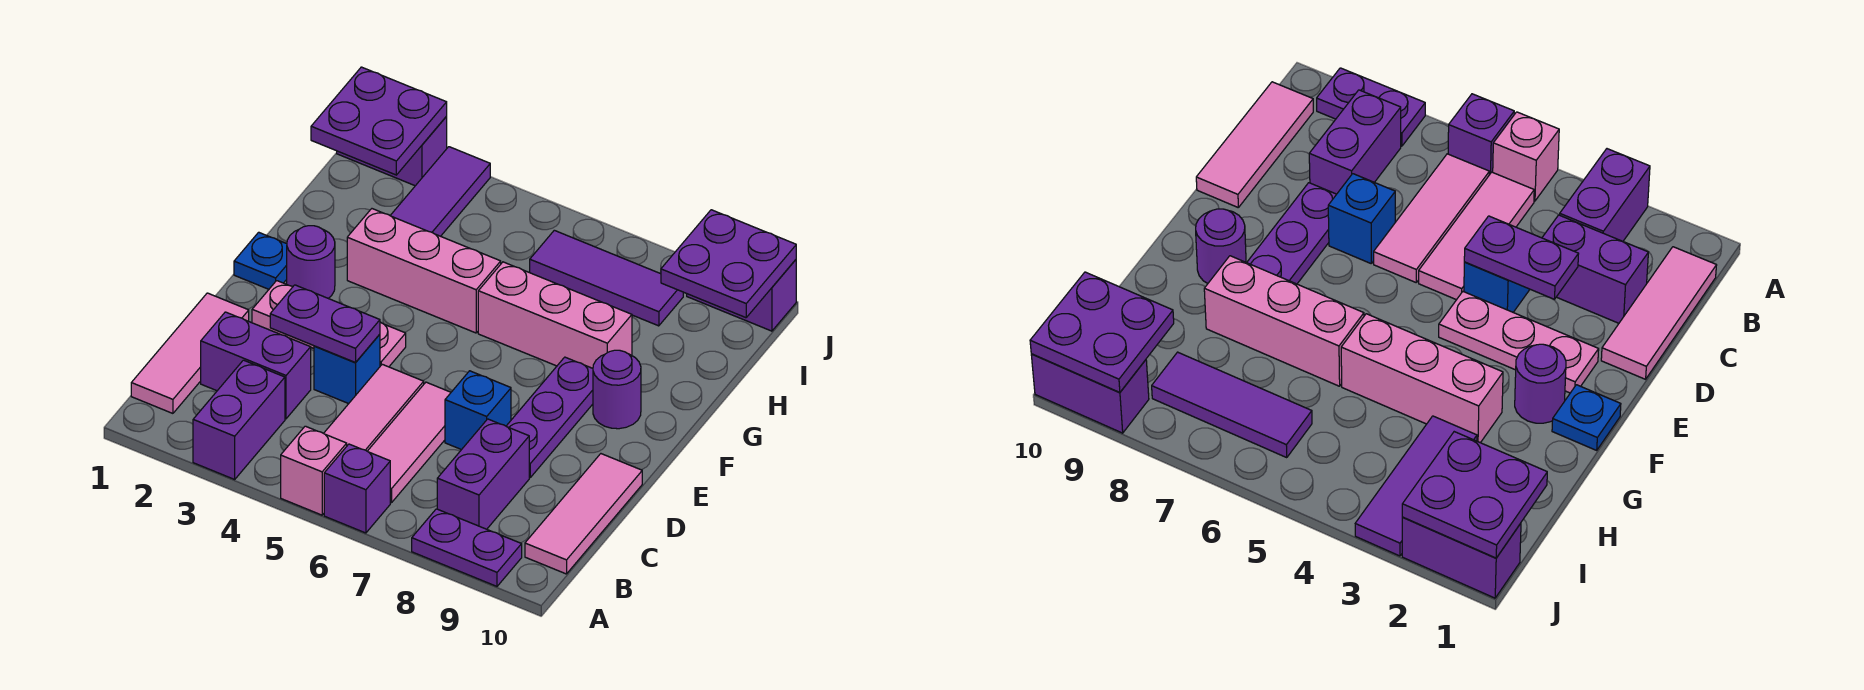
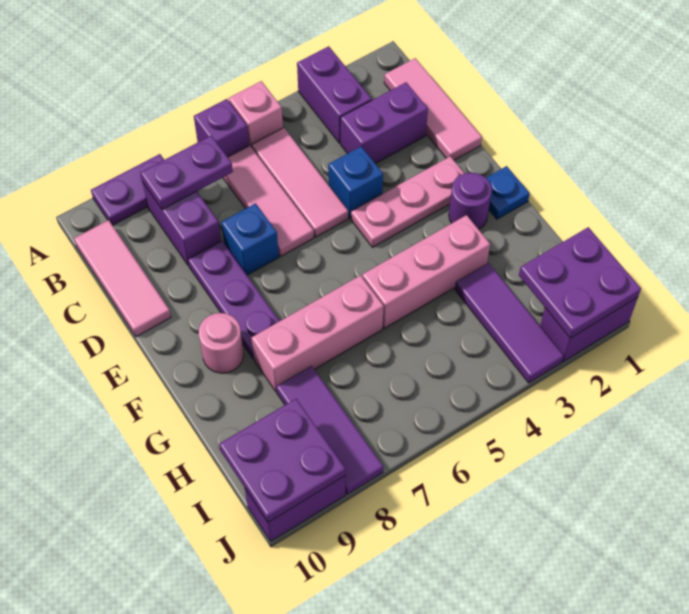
purple 1x2 plate [270,285,380,363] -> purple 1x2 plate moved to [141,136,233,210]
purple 1x1 round brick [593,350,641,429] -> pink 1x1 round brick [198,313,244,373]
purple 1x3 tile [530,230,683,326] -> purple 1x3 tile turned to [276,366,383,494]

